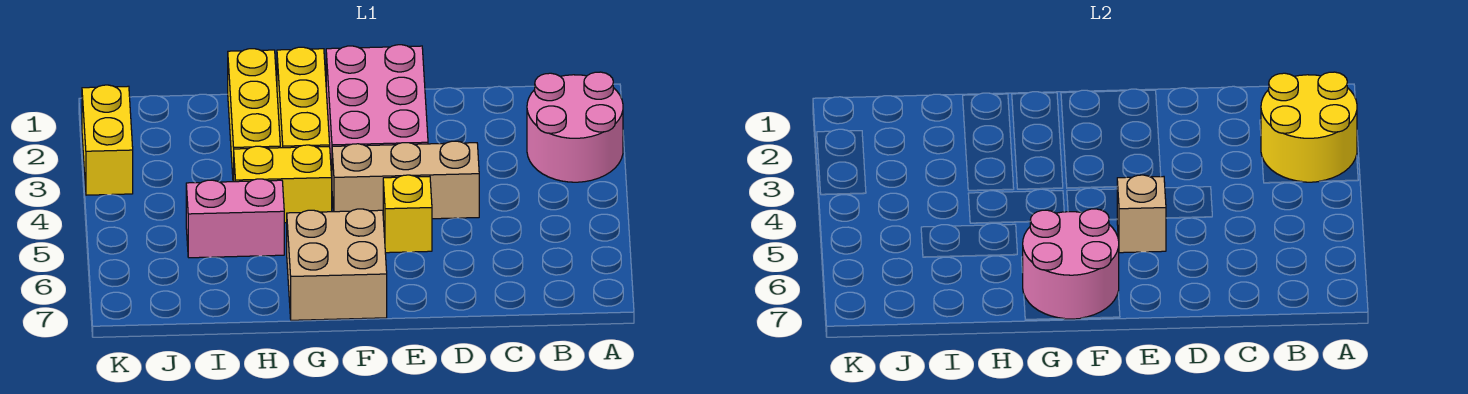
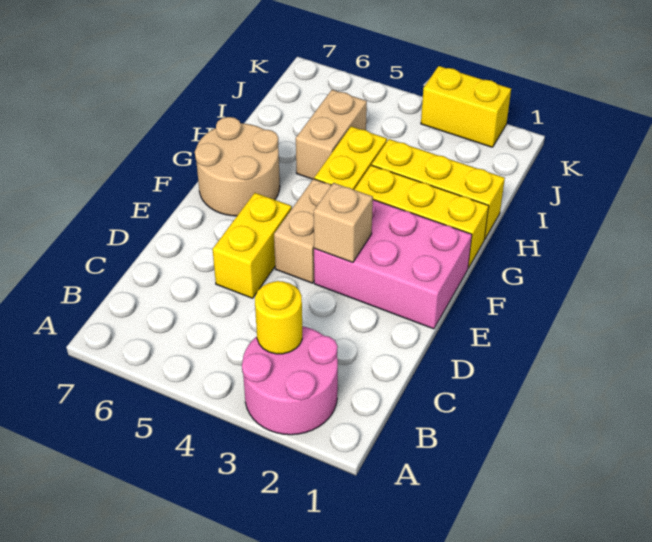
yellow 2x2 round brick [1261,72,1357,182] -> yellow 1x1 round brick [255,281,302,354]
tan 1x3 brick [332,141,479,219] -> tan 1x2 brick [274,179,331,283]
yellow 1x1 brick [383,175,432,253] -> yellow 1x2 brick [213,193,292,298]
tan 1x1 brick [1117,175,1166,253] -> tan 1x1 brick moved to [314,183,373,262]
tan 2x2 brick [287,209,387,320] -> tan 2x2 round brick [195,117,280,216]
pink 2x2 round brick [1023,209,1119,319] -> none
pink 1x2 brick [186,179,284,258] -> tan 1x2 brick [296,90,367,179]

